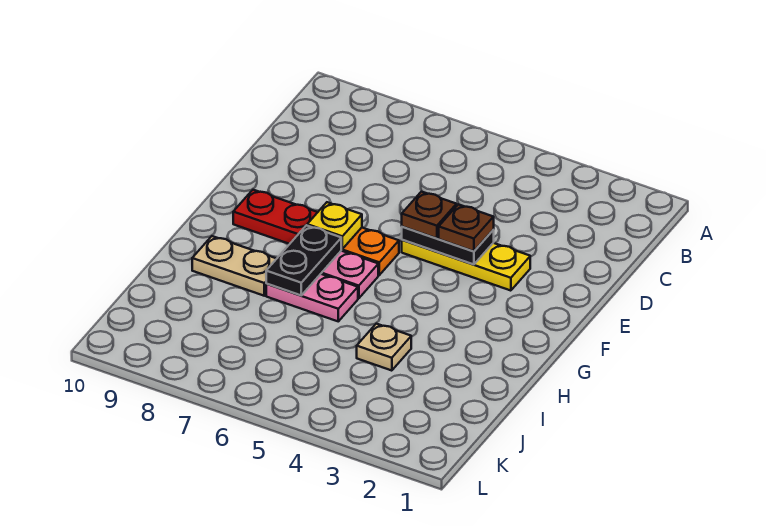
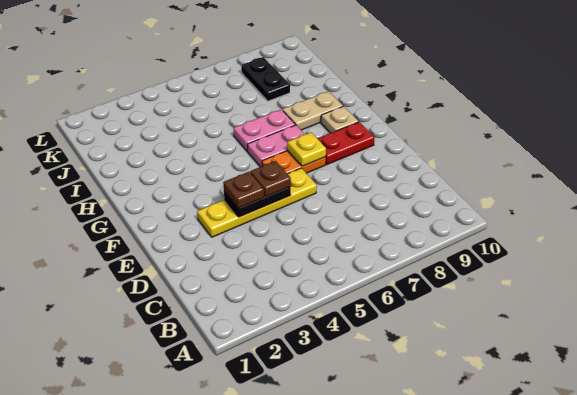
yellow 1x3 plate [402,240,530,291] -> yellow 1x4 plate [197,168,317,237]
black 1x2 plate [266,225,341,295] -> black 1x2 plate moved to [241,57,290,101]
tan 1x1 plate [357,324,411,371] -> tan 1x1 plate moved to [321,106,358,133]

